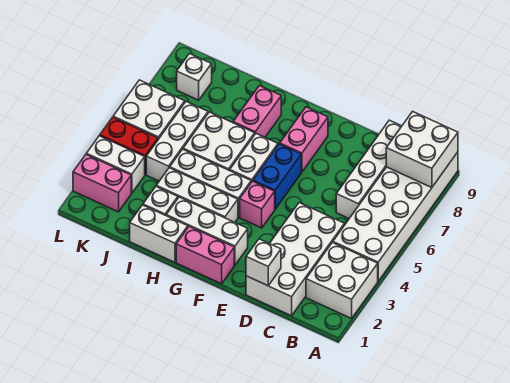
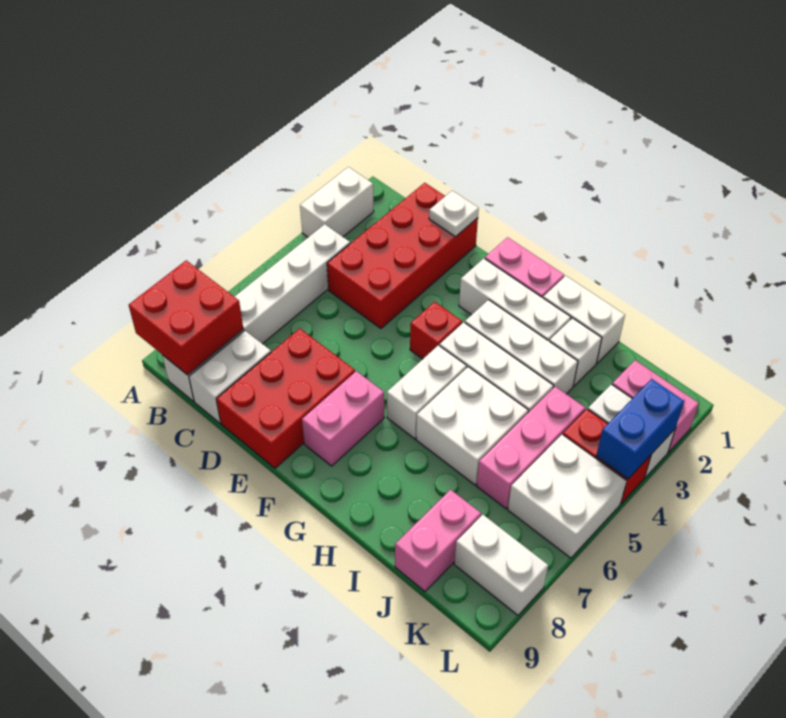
white 2x2 brick [306,242,378,319] -> white 1x2 brick [300,167,374,237]
white 2x6 brick [333,152,458,281] -> white 1x6 brick [162,224,350,401]
white 2x2 brick [386,112,458,188] -> red 2x2 brick [129,260,243,375]
white 2x4 brick [246,203,344,316] -> red 2x4 brick [327,183,478,328]
white 1x4 brick [336,120,402,218] -> white 1x2 brick [189,331,271,423]
white 1x1 brick [246,239,281,286] -> white 1x1 plate [429,191,479,237]
none -> red 2x3 brick [216,328,355,468]
pink 1x1 brick [240,181,275,228] -> red 1x1 brick [410,302,462,359]
blue 1x2 brick [253,144,301,209] -> blue 1x2 brick moved to [596,379,684,479]
pink 1x2 brick [233,86,281,137] -> pink 1x2 brick moved to [395,490,481,591]
white 1x3 brick [146,102,208,181] -> pink 1x3 brick [477,387,585,509]
white 1x1 brick [177,54,212,100] -> white 1x2 brick [454,515,548,615]

